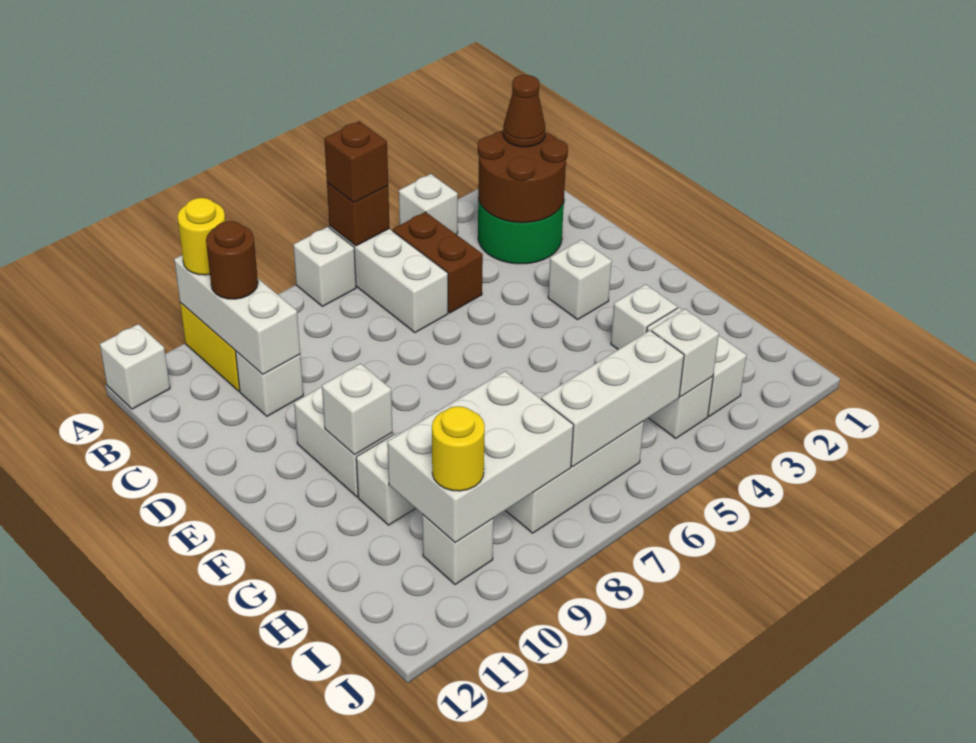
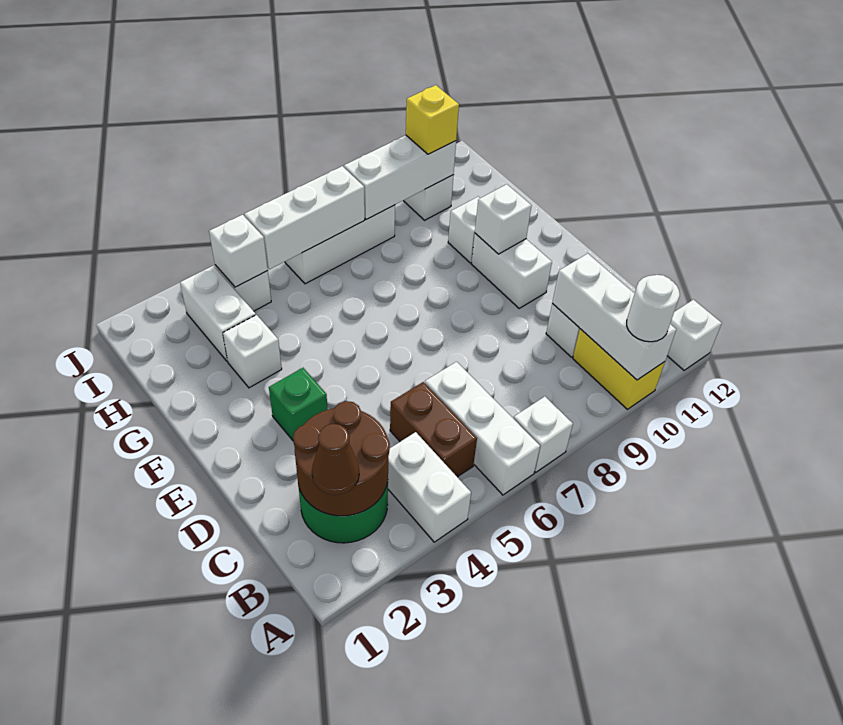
white 1x1 brick [399,174,458,234] -> white 1x2 brick [388,432,471,542]
brown 1x1 brick [327,183,390,246] -> none
brown 1x1 brick [324,121,388,203] -> none
yellow 1x1 round brick [177,198,225,275] -> white 1x1 round brick [627,275,680,342]
brown 1x1 round brick [206,221,258,299] -> none
white 1x1 brick [548,240,612,320] -> green 1x1 brick [269,368,328,440]
white 2x3 brick [387,371,574,543] -> white 1x3 brick [344,135,456,220]
yellow 1x1 round brick [432,406,485,491] -> yellow 1x1 brick [406,85,459,154]

